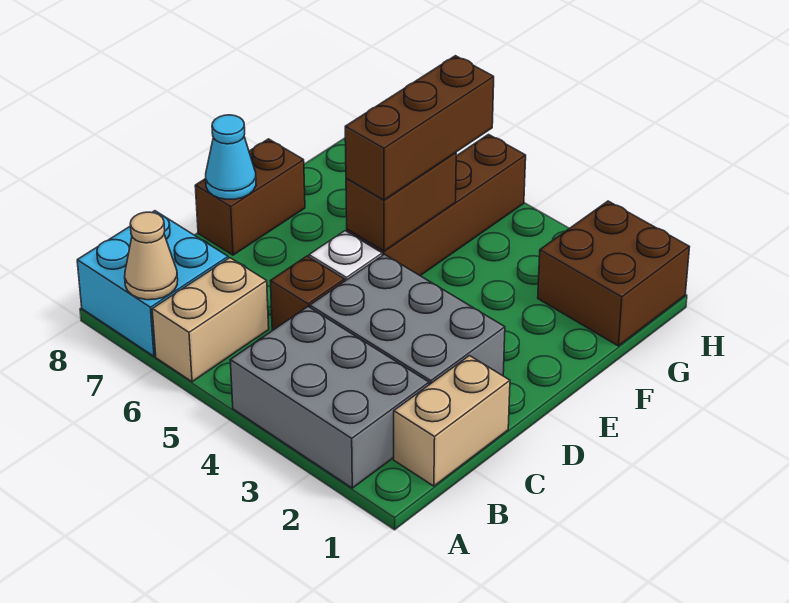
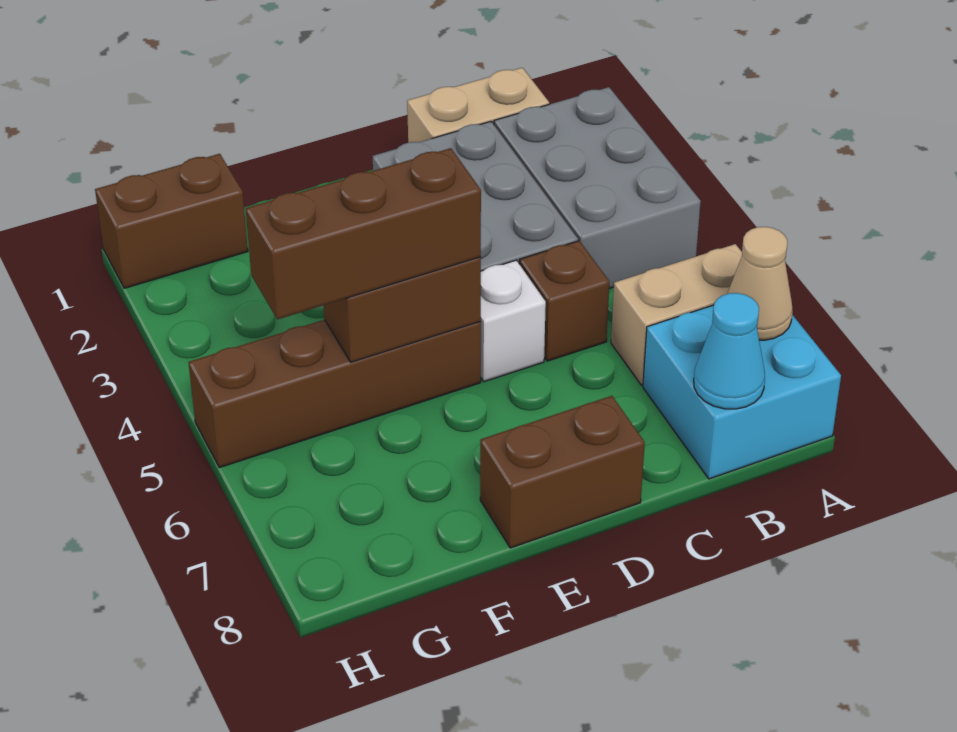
cyan 1x1 cone [206,115,256,199] -> cyan 1x1 cone moved to [694,293,765,409]
brown 2x2 brick [538,201,689,346] -> brown 1x2 brick [95,154,248,288]

